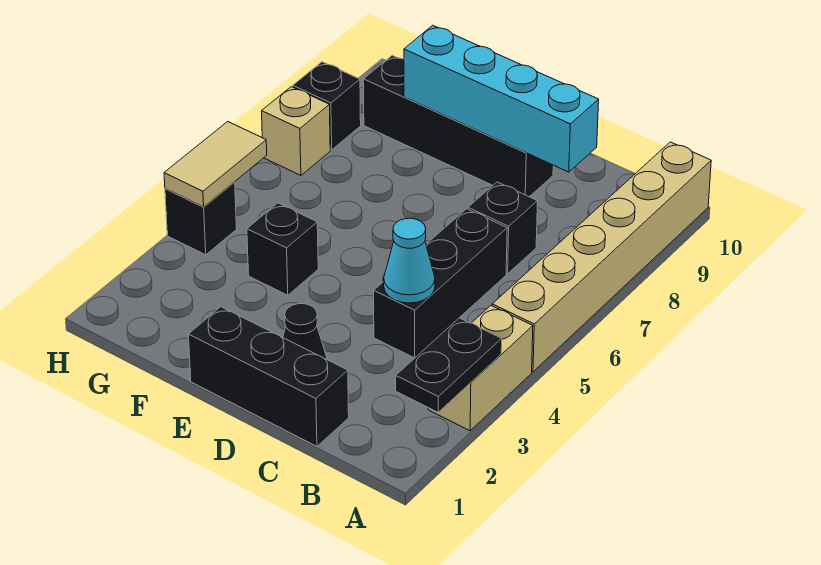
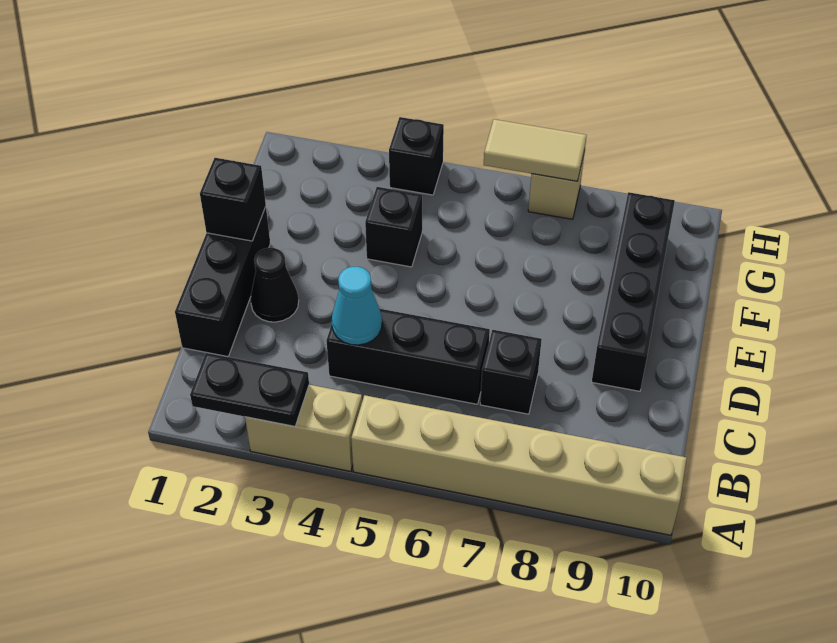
cyan 1x4 brick [404,25,599,172] -> none
tan 1x2 tile [164,122,267,207] -> tan 1x2 tile moved to [484,119,587,181]
black 1x1 brick [293,62,361,150] -> black 1x1 brick moved to [200,158,266,241]

